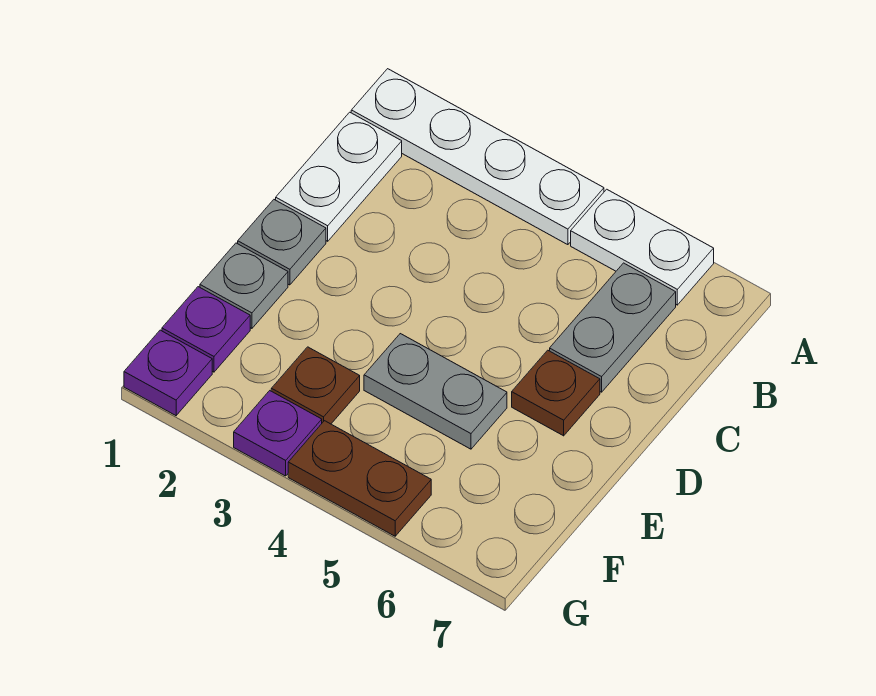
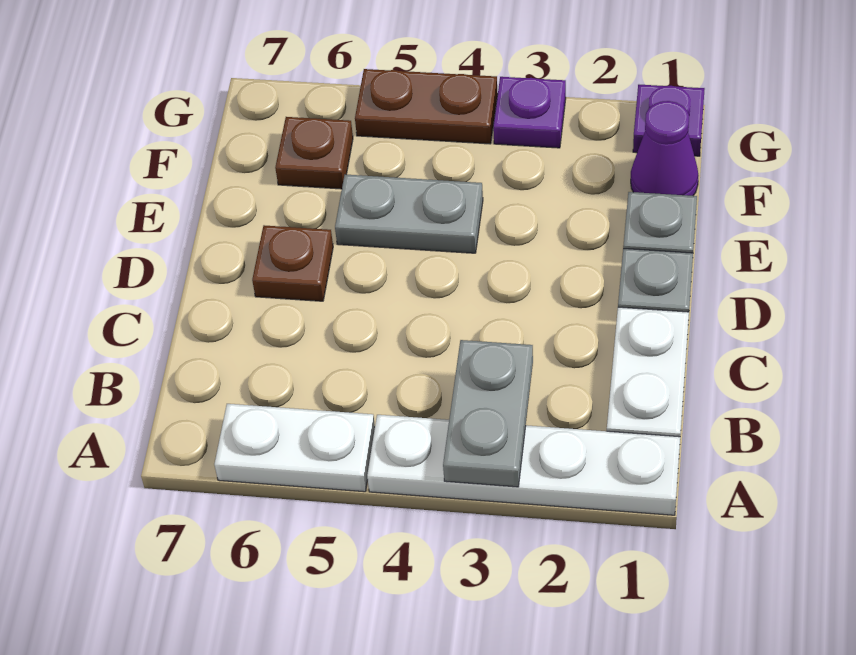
grey 1x2 plate [550,263,676,392] -> grey 1x2 plate moved to [443,340,533,487]
purple 1x1 plate [162,287,250,372] -> purple 1x1 cone [631,101,699,196]
brown 1x1 plate [271,347,360,424] -> brown 1x1 plate moved to [275,117,353,189]

